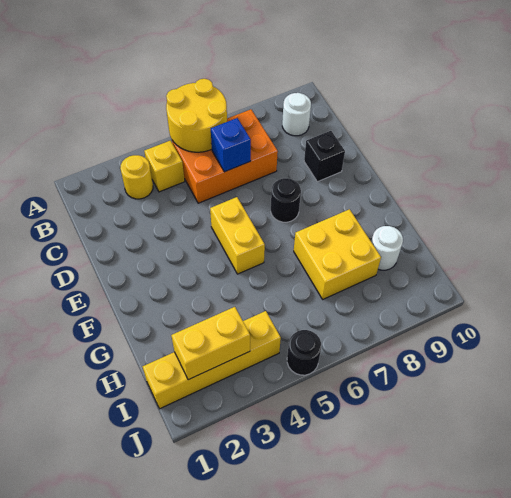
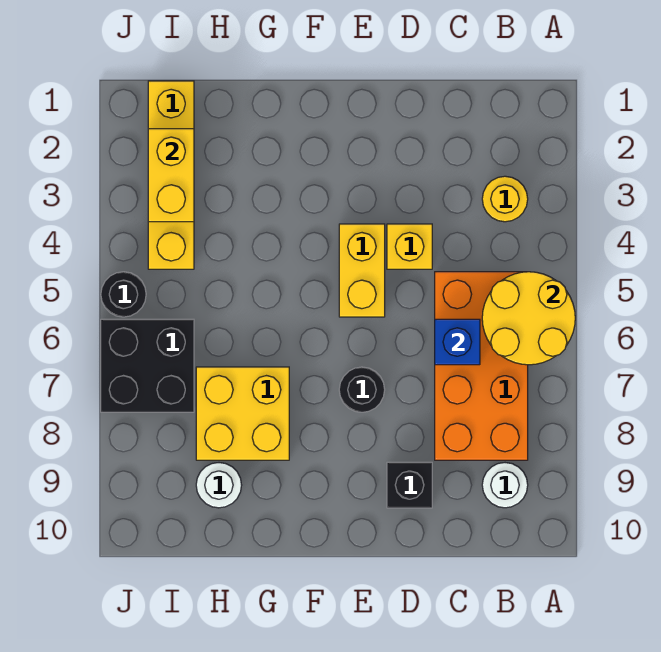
yellow 1x1 brick [144,141,185,192] -> yellow 1x1 brick moved to [387,224,432,269]
orange 2x3 brick [172,109,278,203] -> orange 2x4 brick [435,272,528,460]
yellow 1x2 brick [210,197,265,274] -> yellow 1x2 brick turned to [339,224,385,317]
none -> black 2x2 brick [101,319,194,412]

